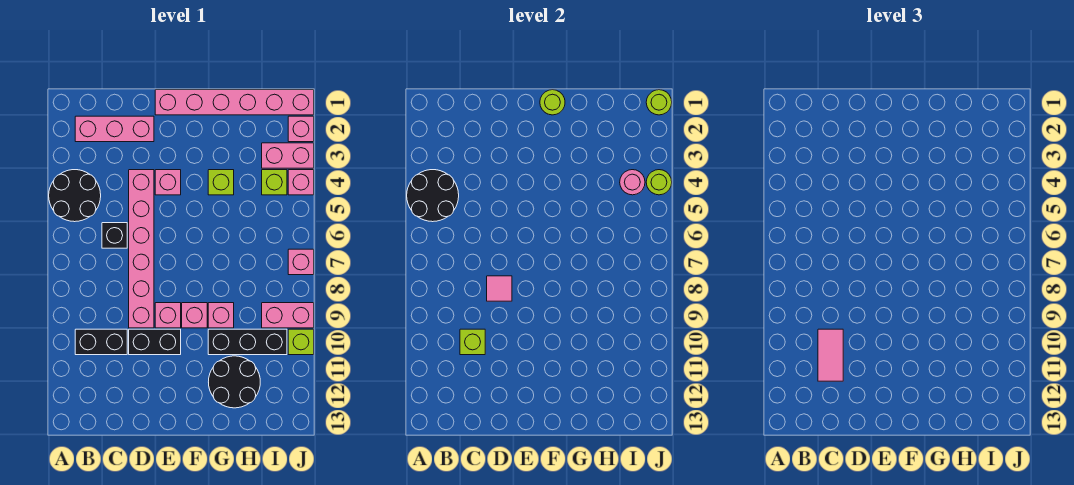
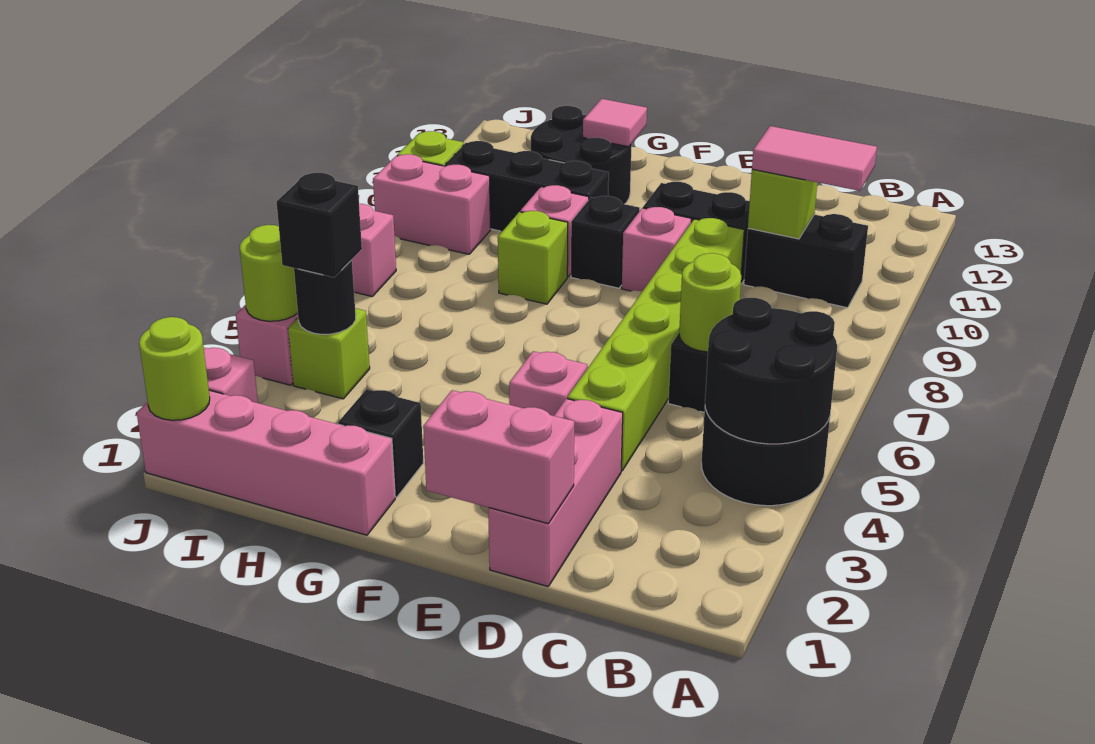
pink 1x3 brick [75,116,154,142] -> pink 1x3 brick turned to [488,399,623,586]
pink 1x2 tile [818,329,843,381] -> pink 1x2 tile turned to [752,126,877,191]
pink 1x6 brick [129,170,154,328] -> lime 1x6 brick [567,218,744,471]
pink 1x1 tile [487,276,512,301] -> pink 1x1 tile moved to [583,99,647,147]
pink 1x6 brick [155,90,314,115] -> pink 1x4 brick [137,390,395,535]
lime 1x1 round brick [540,90,565,115] -> lime 1x1 round brick moved to [679,253,741,352]
pink 1x1 brick [182,303,207,328] -> black 1x1 brick [571,196,640,288]
none -> black 1x1 brick [338,389,423,497]
lime 1x1 brick [208,170,234,195] -> lime 1x1 brick moved to [498,211,568,304]
pink 1x2 brick [262,143,314,168] -> pink 1x2 brick moved to [423,390,574,524]
pink 1x1 round brick [620,170,645,195] -> black 1x1 round brick [294,260,356,334]
none -> black 1x1 brick [276,173,362,277]

